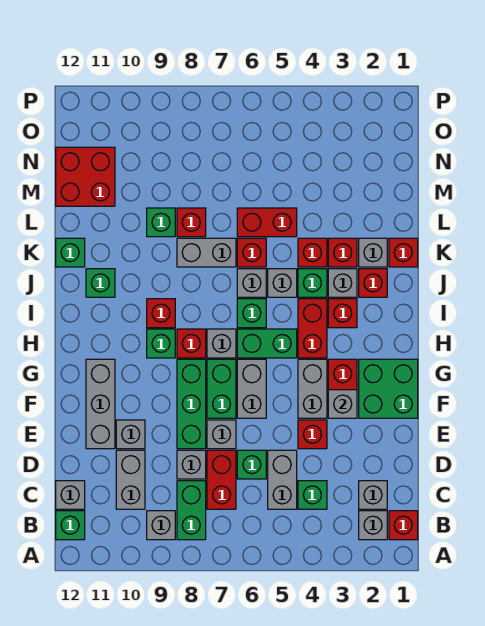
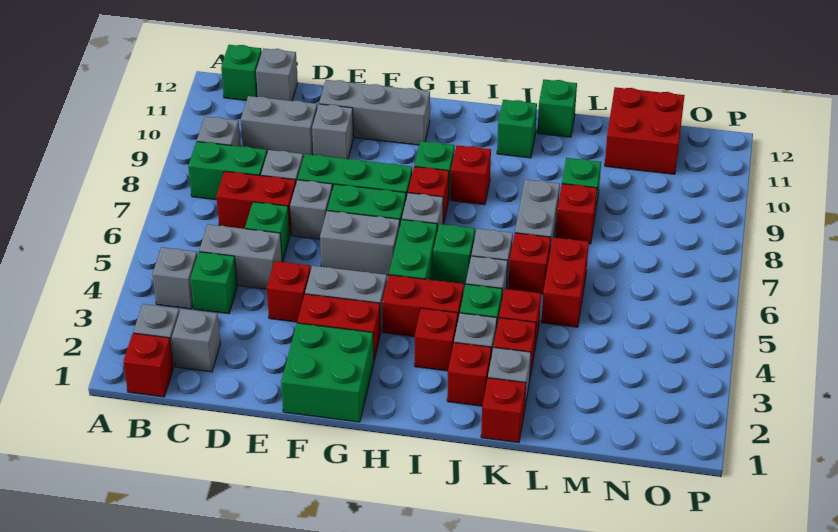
grey 1x1 brick [328,390,357,418] -> grey 1x1 brick moved to [152,247,197,309]

